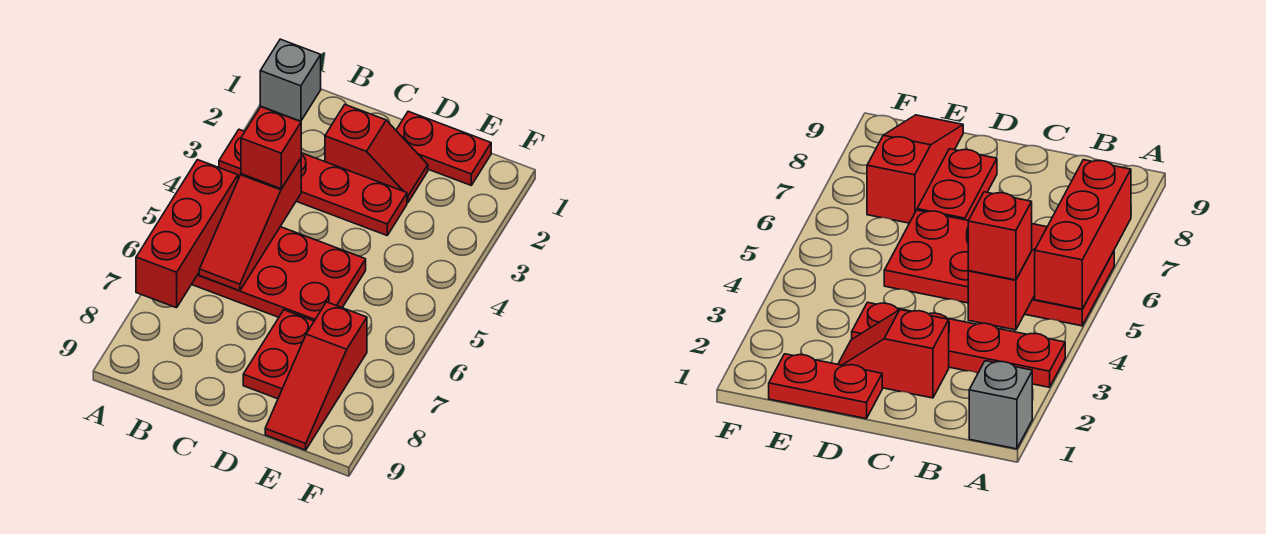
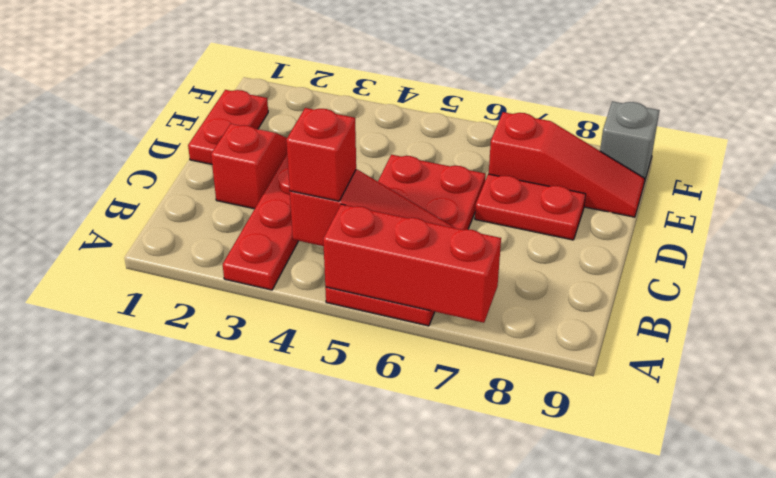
grey 1x1 brick [260,39,321,121] -> grey 1x1 brick moved to [600,101,659,182]

